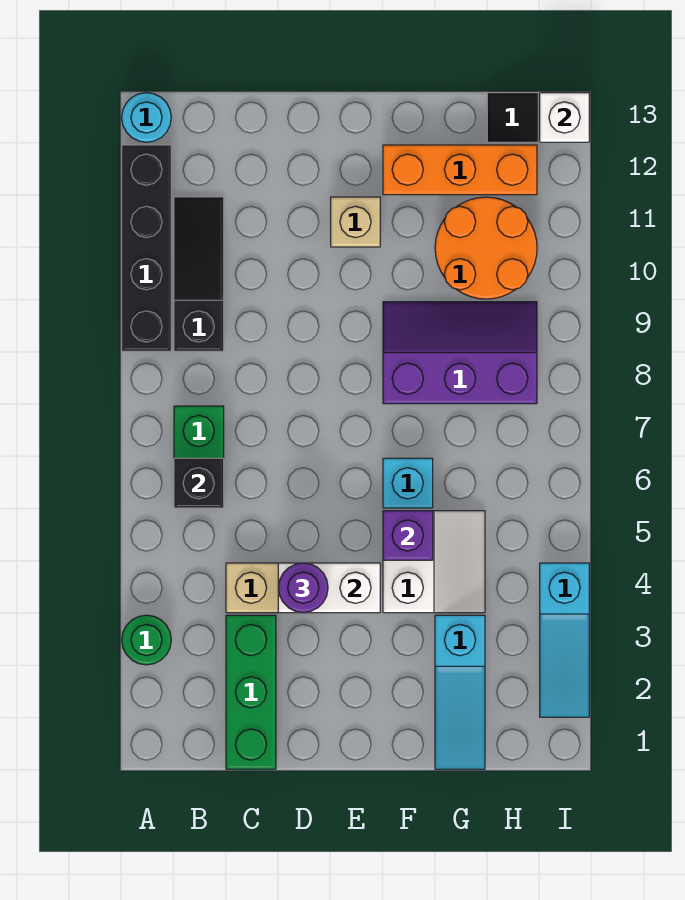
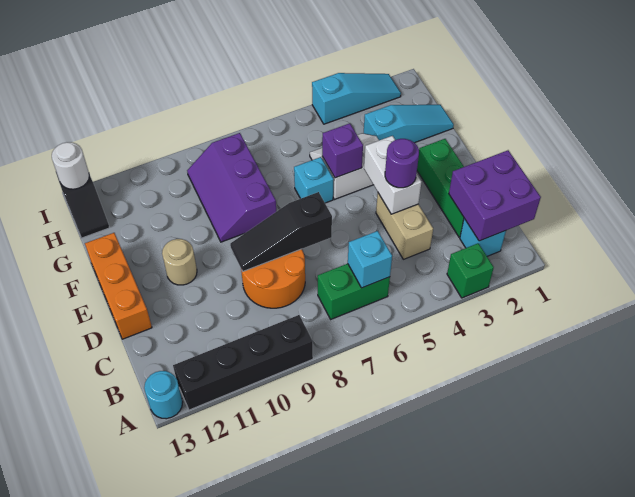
green 1x1 round brick [122,615,171,665] -> green 1x1 brick [447,243,494,298]
none -> purple 2x2 brick [449,150,541,241]
none -> cyan 1x1 brick [460,219,506,256]
black 1x1 brick [174,458,224,508] -> cyan 1x1 brick [348,231,392,288]
black 1x3 slope [174,197,224,351] -> black 1x3 slope moved to [230,192,332,271]
green 1x3 brick [226,615,276,769] -> green 1x3 brick turned to [417,139,464,237]
tan 1x1 brick [331,197,380,247] -> tan 1x1 round brick [162,239,197,285]
orange 1x3 brick [383,145,537,195] -> orange 1x3 brick moved to [85,233,152,339]
orange 2x2 round brick [435,197,537,299] -> orange 2x2 round brick moved to [241,249,305,308]
white 1x1 brick [540,93,589,142] -> white 1x1 round brick [52,142,89,189]

